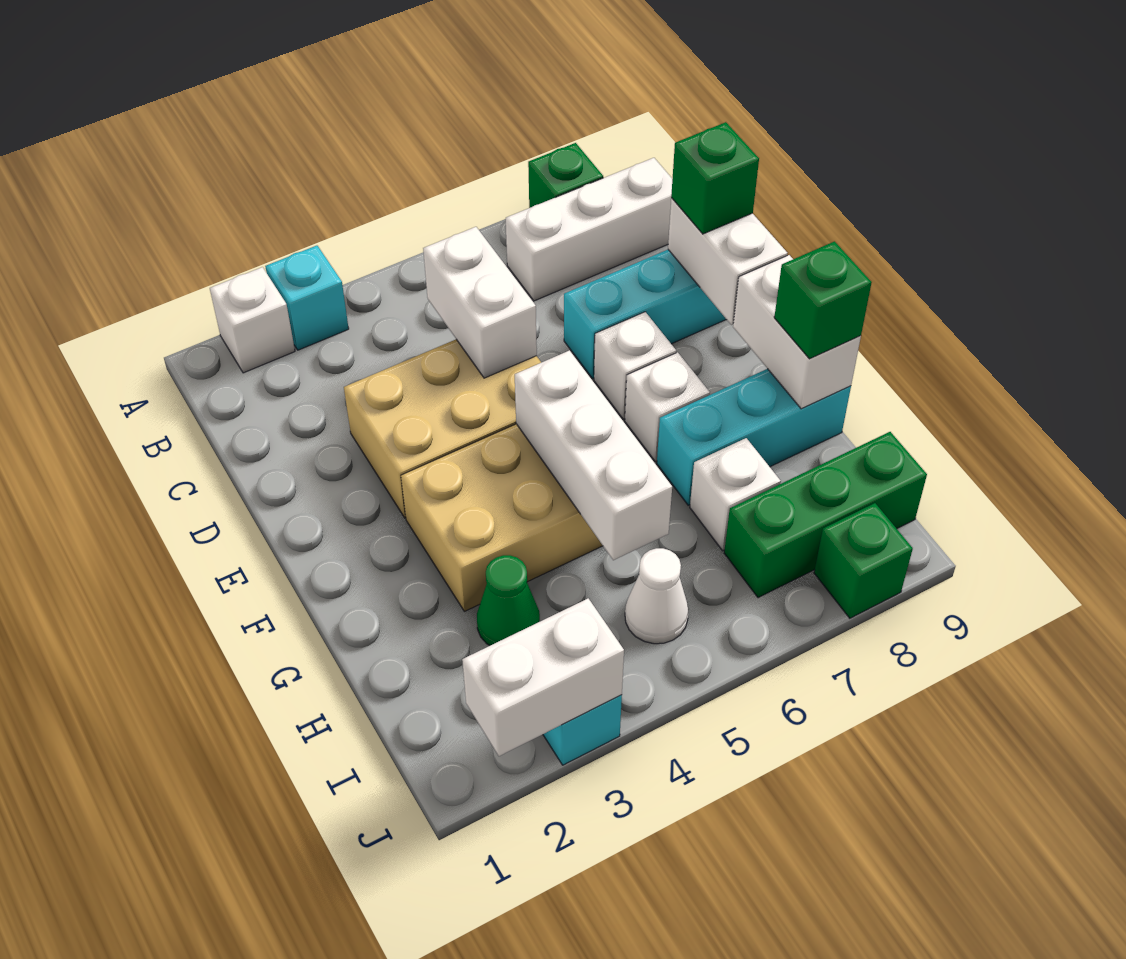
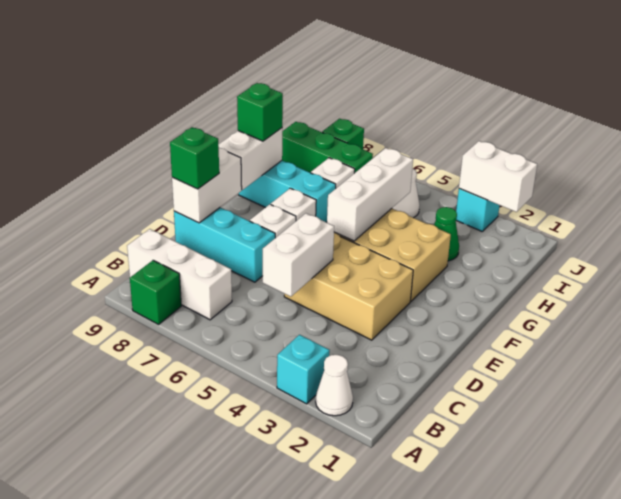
white 1x1 brick [210,267,295,373] -> white 1x1 cone [316,355,353,416]

